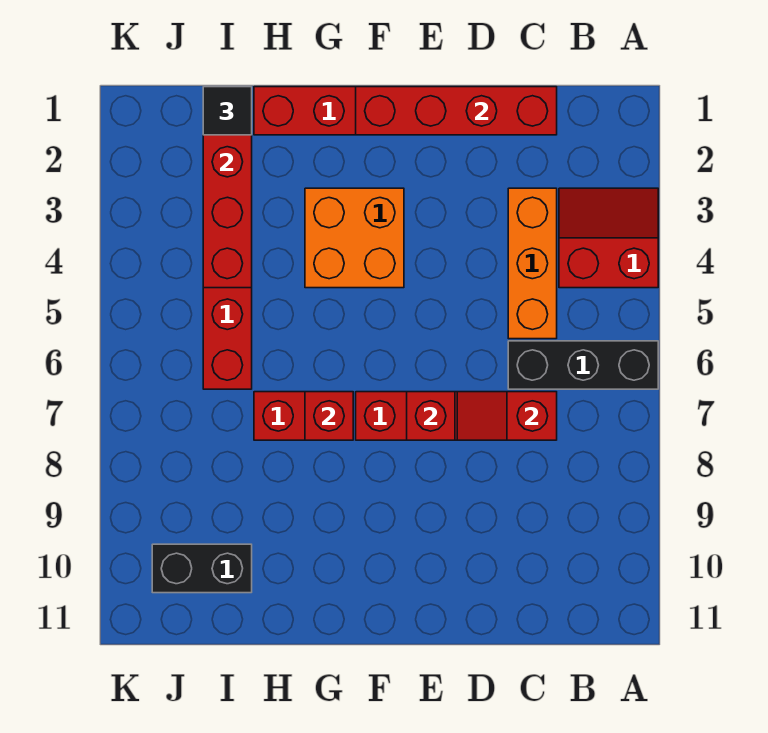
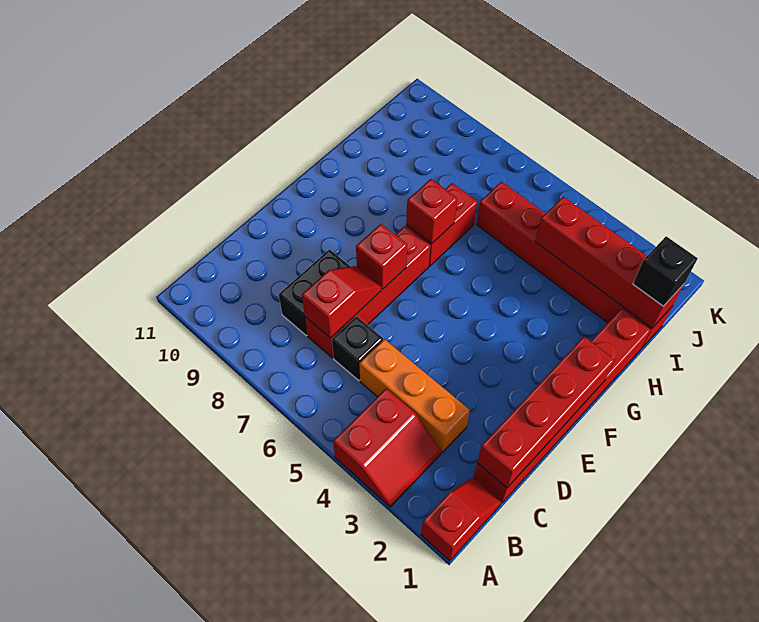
none -> red 1x2 slope [421,478,501,561]
black 1x3 brick [508,341,658,389] -> black 1x1 brick [332,316,383,381]
orange 2x2 brick [305,188,404,288] -> none
black 1x1 tile [203,87,252,135] -> black 1x1 brick [633,236,698,306]
black 1x2 brick [152,544,252,593] -> black 1x2 brick moved to [279,249,351,336]

